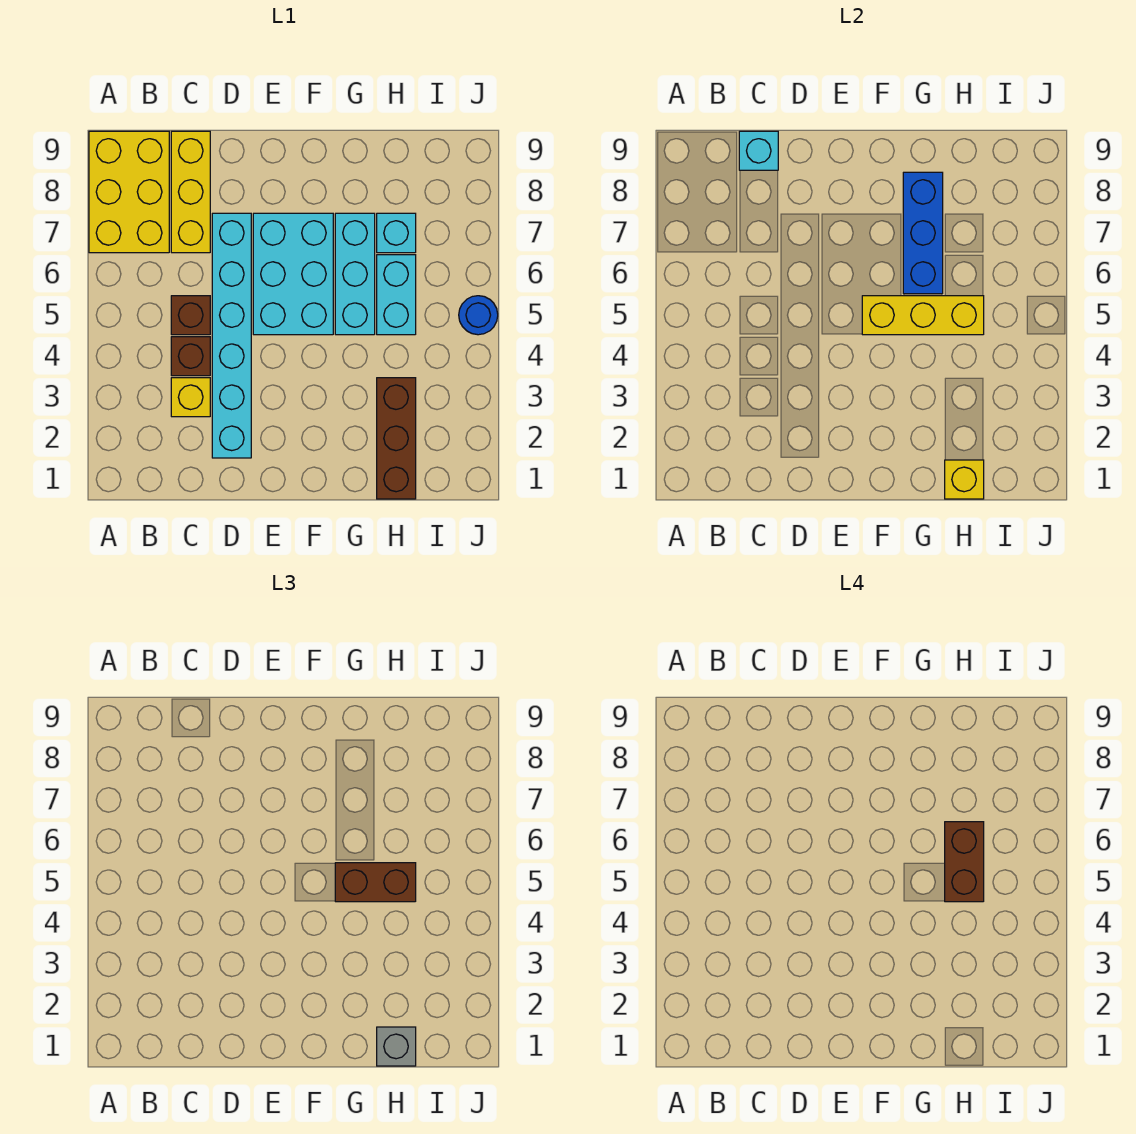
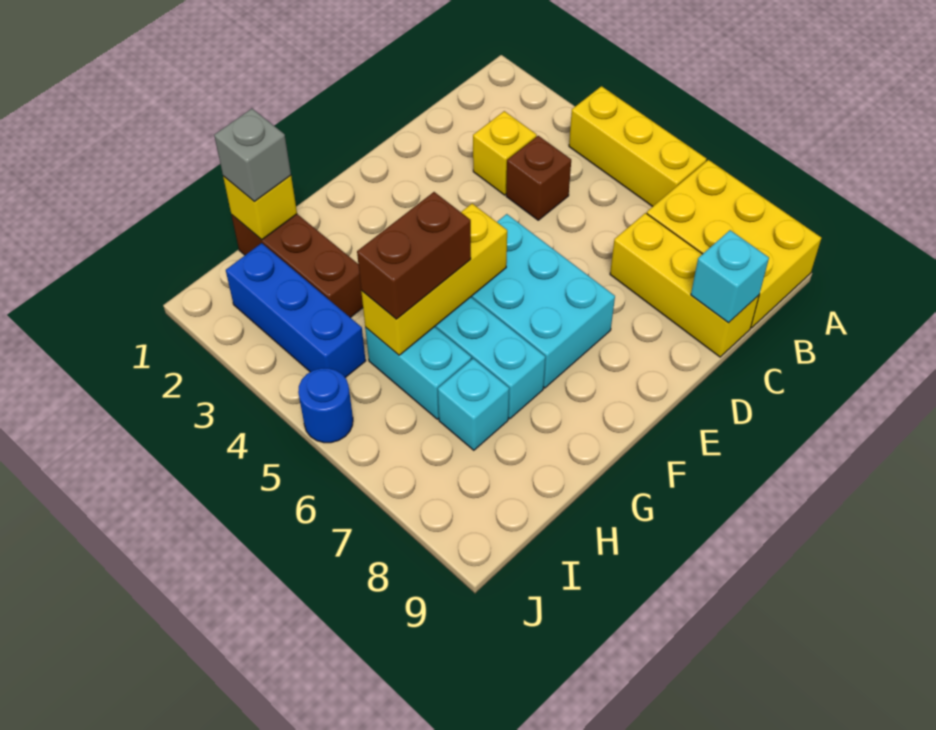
none -> yellow 1x3 brick [569,86,706,206]
brown 1x1 brick [171,296,210,335] -> none
cyan 1x6 brick [212,213,251,458] -> none
blue 1x3 brick [903,172,943,294] -> blue 1x3 brick moved to [226,243,366,378]
brown 1x2 brick [945,822,984,902] -> none

